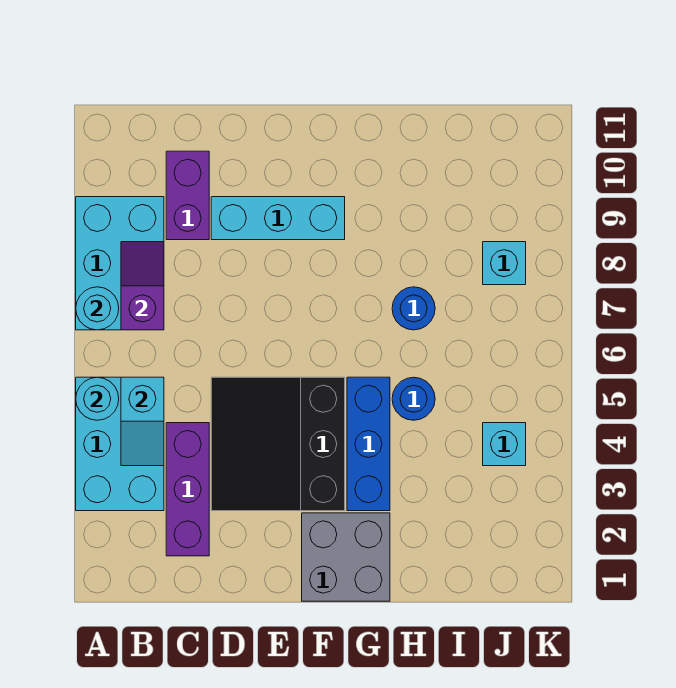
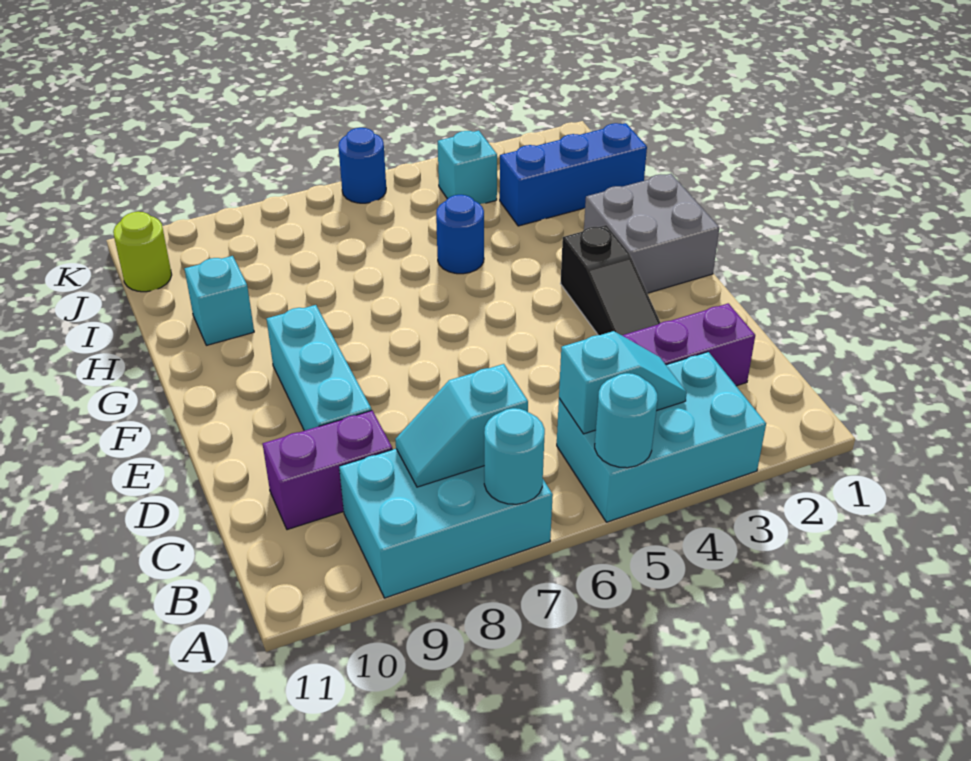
purple 1x2 slope [121,242,164,330] -> cyan 1x2 slope [395,364,528,487]
black 3x3 slope [211,377,345,511] -> black 1x3 slope [560,225,660,335]
blue 1x3 brick [347,377,390,511] -> blue 1x3 brick moved to [500,123,647,226]
blue 1x1 round brick [392,287,435,330] -> blue 1x1 round brick moved to [338,128,386,203]
cyan 1x1 brick [483,242,526,285] -> cyan 1x1 brick moved to [185,256,254,345]
none -> lime 1x1 round brick [113,212,172,292]

